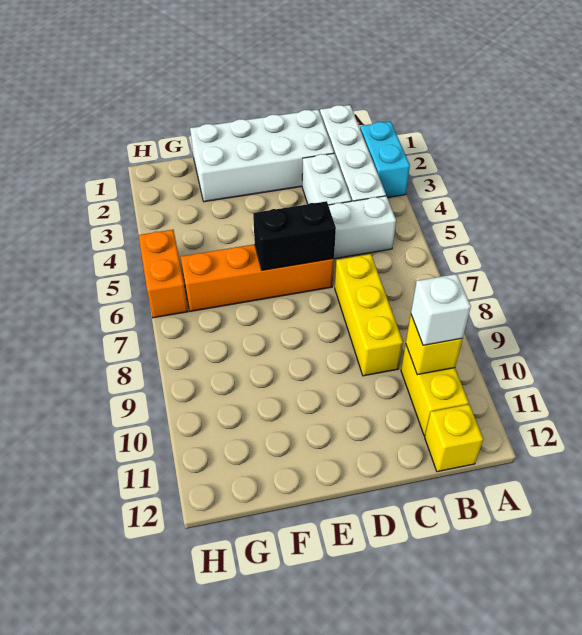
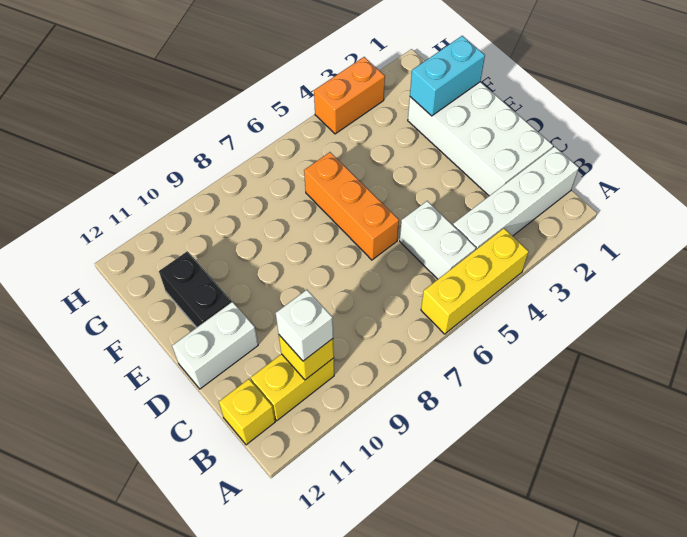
cyan 1x2 brick [360,121,410,198] -> cyan 1x2 brick moved to [410,36,485,116]
white 1x2 brick [302,153,352,205] -> white 1x2 brick moved to [172,302,258,389]
yellow 1x3 brick [335,254,403,376] -> yellow 1x3 brick moved to [421,228,529,334]
orange 1x4 brick [181,244,334,311] -> orange 1x3 brick [304,152,399,260]
black 1x2 brick [253,201,336,270] -> black 1x2 brick moved to [159,251,232,327]
orange 1x2 brick [139,230,188,318] -> orange 1x2 brick moved to [314,57,385,134]

